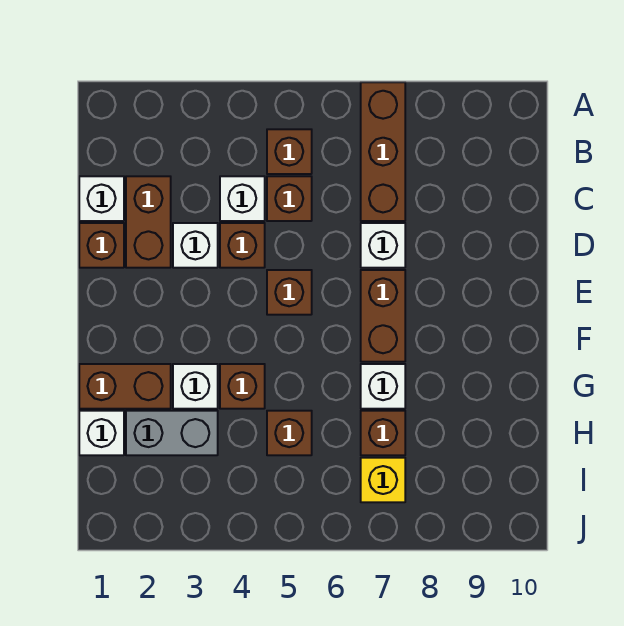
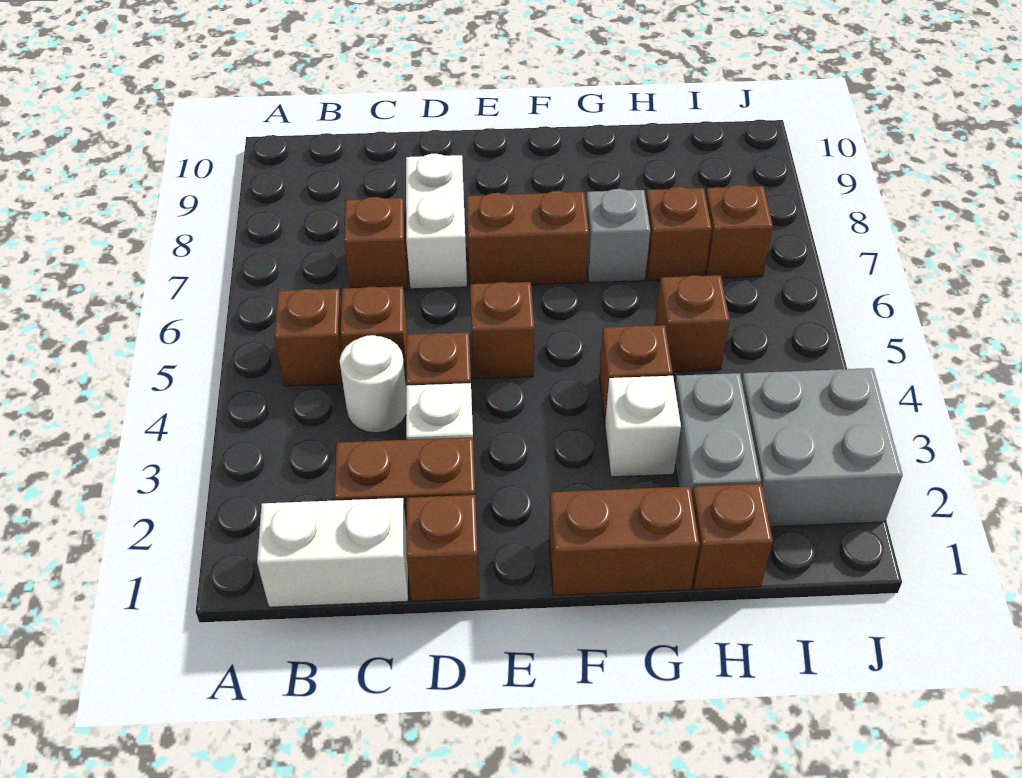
brown 1x3 brick [361,82,405,221] -> brown 1x1 brick [344,197,407,289]
white 1x1 brick [79,176,124,221] -> white 1x2 brick [257,498,408,607]
white 1x1 brick [220,176,265,221] -> white 1x1 round brick [340,335,406,433]
white 1x1 brick [361,223,405,268] -> white 1x2 brick [406,154,467,289]
brown 1x2 brick [79,364,171,409] -> brown 1x2 brick turned to [549,486,699,595]
white 1x1 brick [361,364,405,409] -> grey 1x1 brick [586,189,650,283]
white 1x1 brick [79,411,124,455] -> brown 1x1 brick [692,484,773,589]
none -> grey 2x2 brick [742,368,903,527]
yellow 1x1 brick [361,458,405,502] -> brown 1x1 brick [705,185,773,278]

